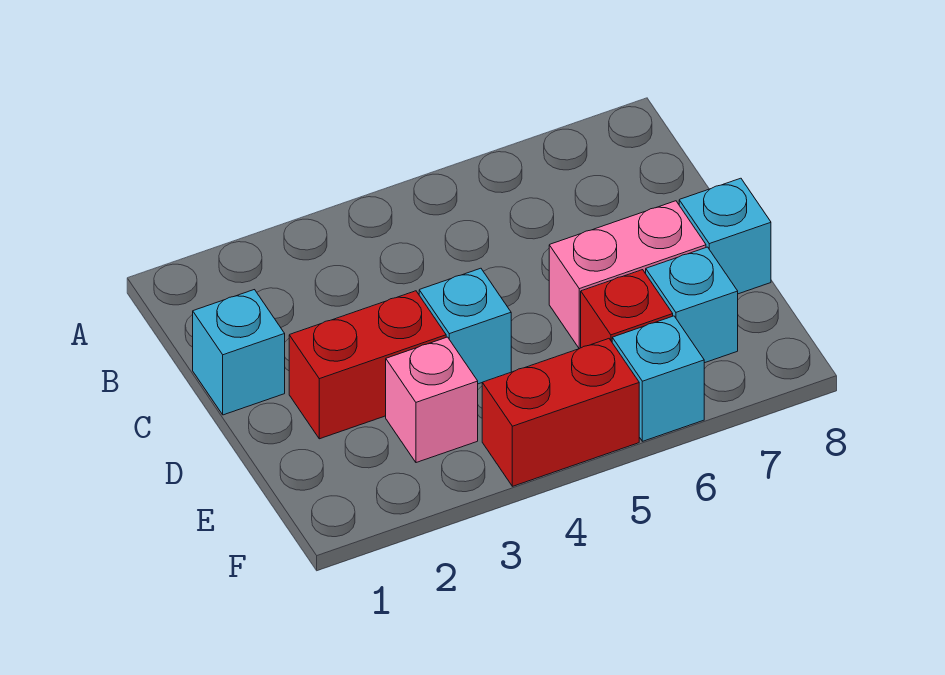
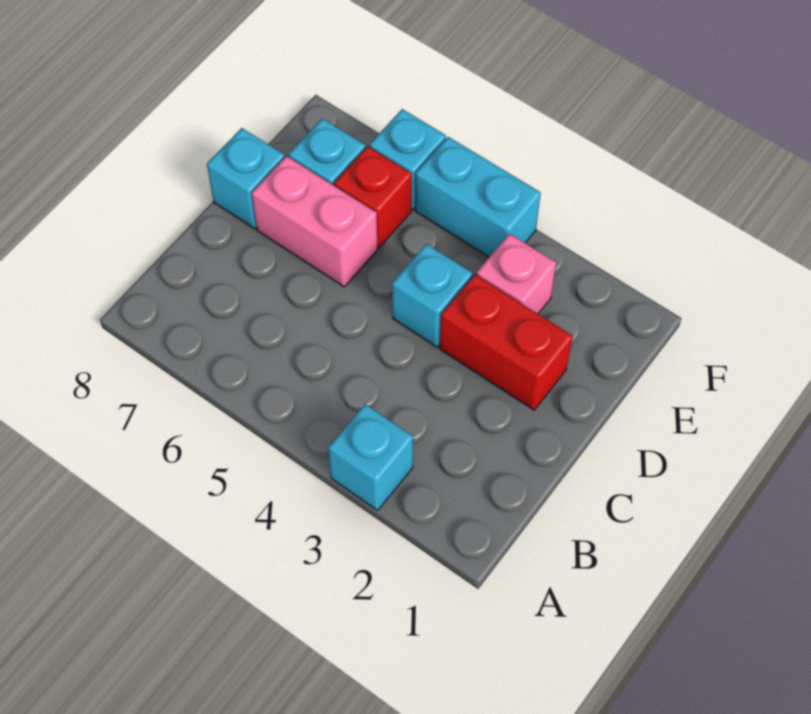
cyan 1x1 brick [193,290,285,415] -> cyan 1x1 brick moved to [328,404,413,510]
red 1x2 brick [482,339,639,486] -> cyan 1x2 brick [415,137,541,257]

